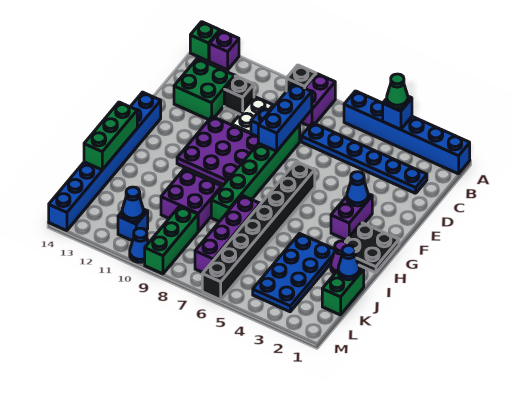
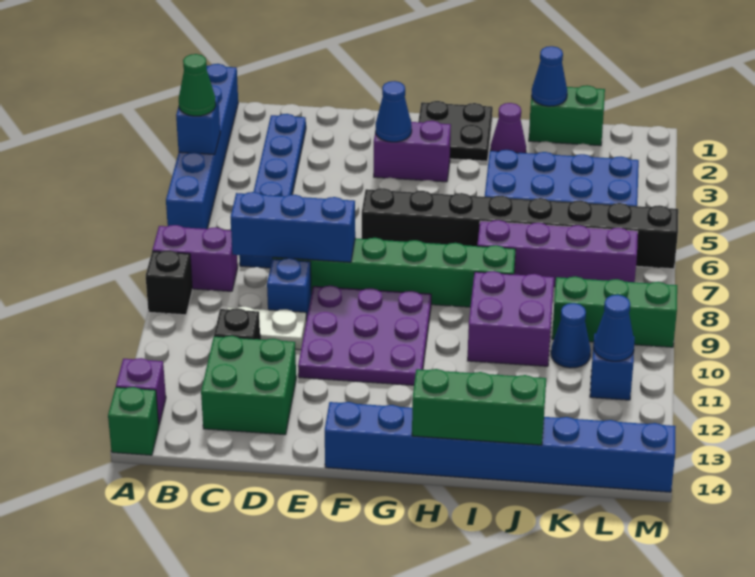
blue 1x1 cone [130,228,148,262] -> blue 1x1 cone moved to [551,303,591,368]

